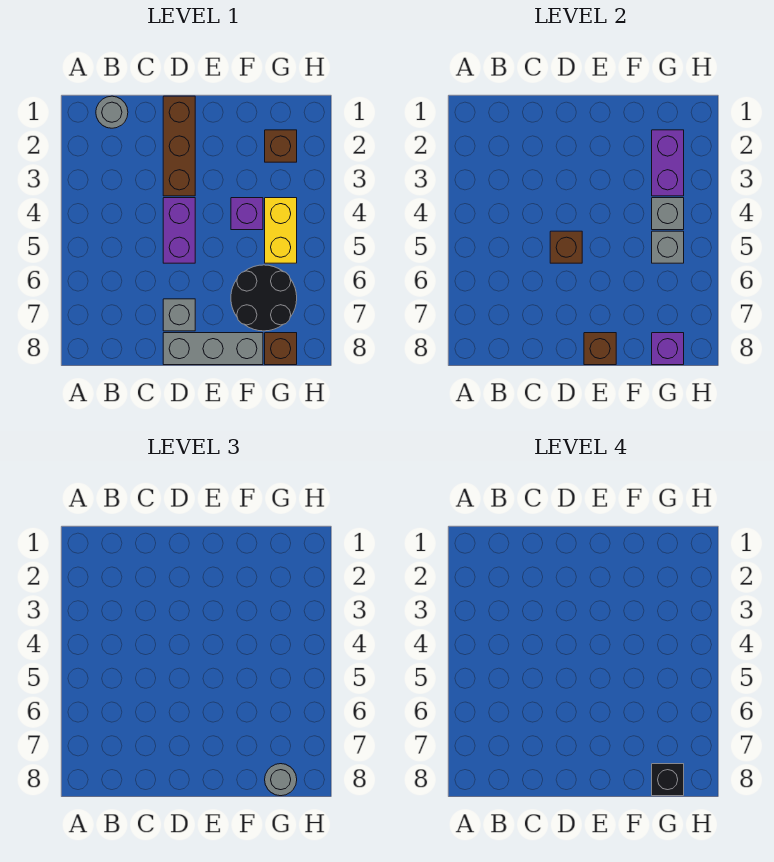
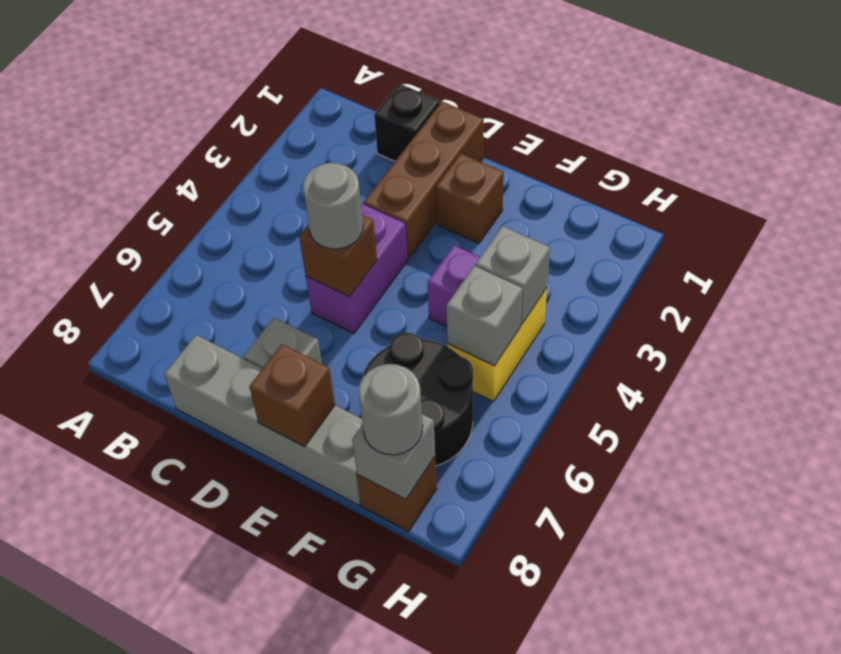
grey 1x1 round brick [96,96,128,128] -> grey 1x1 round brick moved to [303,163,363,249]
grey 1x3 brick [163,333,263,365] -> grey 1x4 brick [164,335,362,505]
brown 1x1 brick [265,130,297,162] -> brown 1x1 brick moved to [436,153,504,244]
purple 1x2 brick [652,130,684,196] -> none
purple 1x1 brick [652,333,684,365] -> grey 1x1 brick [352,414,435,499]
black 1x1 brick [652,764,684,796] -> black 1x1 brick moved to [374,84,440,161]

